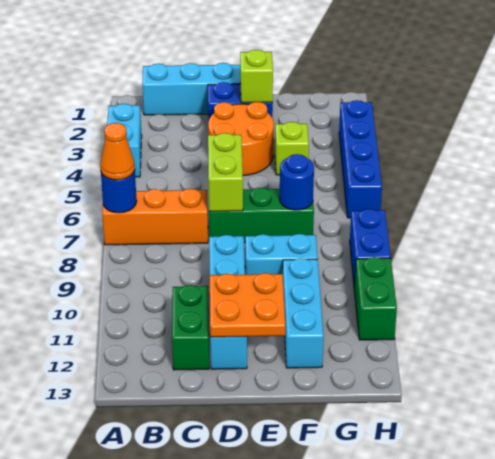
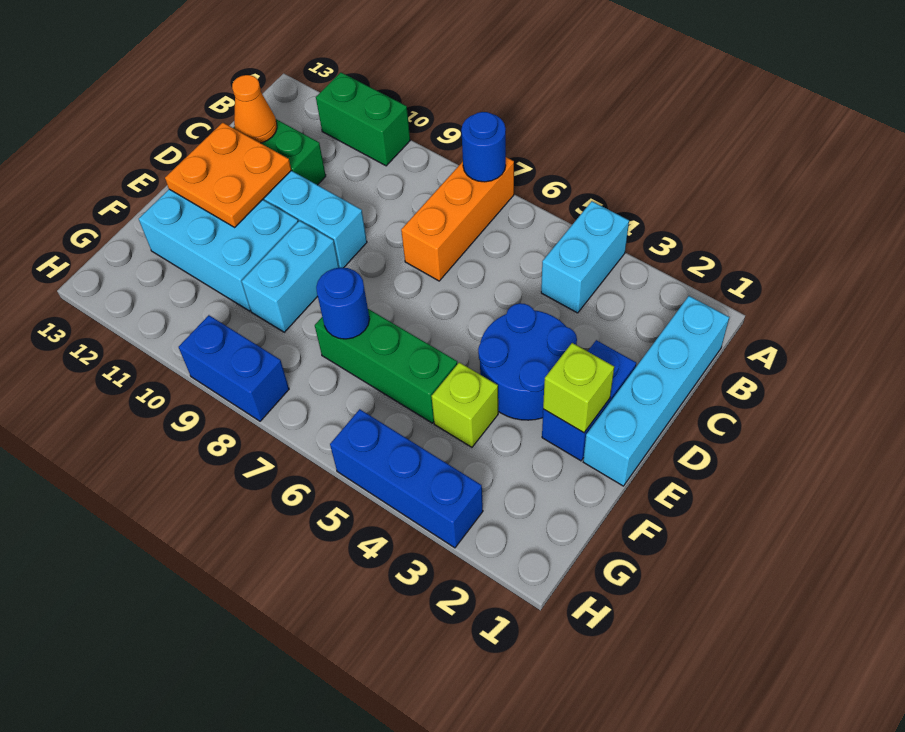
cyan 1x2 brick [107,104,142,177] -> cyan 1x2 brick turned to [541,201,629,313]
orange 1x1 cone [100,123,135,180] -> orange 1x1 cone moved to [232,75,277,143]
orange 2x2 round brick [208,102,274,175] -> blue 2x2 round brick [478,303,577,420]
lime 1x2 brick [208,133,243,211] -> none
green 1x3 brick [209,188,314,243] -> green 1x3 brick turned to [315,309,457,423]
cyan 1x3 brick [283,258,324,368] -> cyan 2x3 brick [139,189,298,311]
blue 1x4 brick [339,100,382,218] -> blue 1x3 brick [330,409,483,548]
green 1x2 brick [354,257,397,340] -> green 1x2 brick moved to [316,72,410,166]

